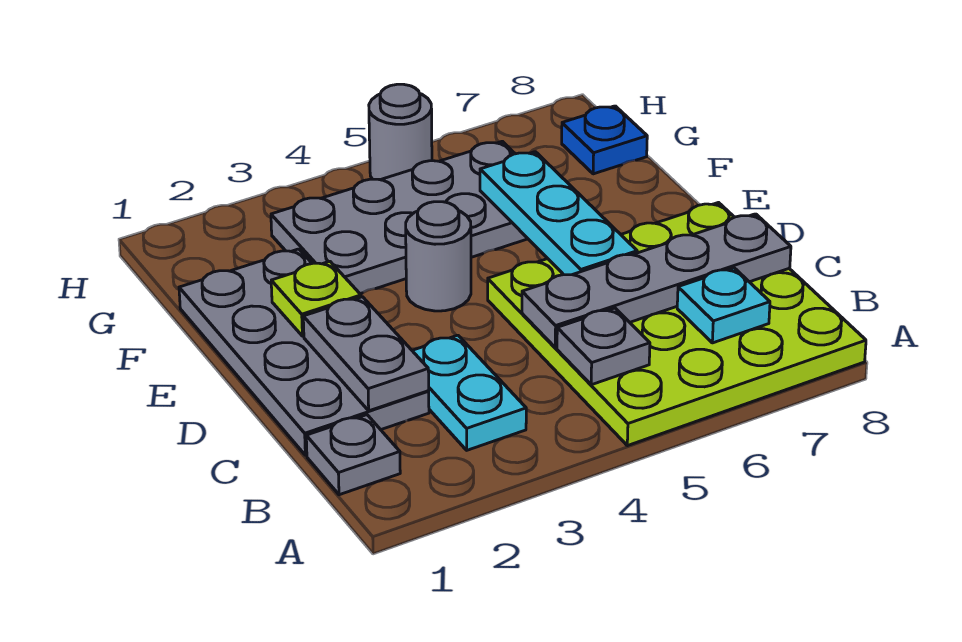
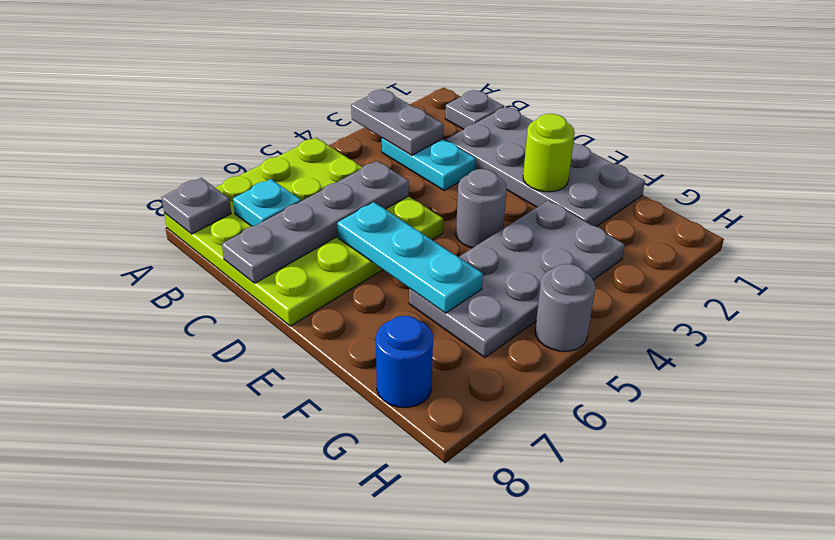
grey 1x1 plate [557,308,650,385] -> grey 1x1 plate moved to [161,178,231,234]
grey 1x2 plate [303,297,429,411] -> grey 1x2 plate moved to [351,89,443,155]
lime 1x1 plate [271,261,361,336] -> lime 1x1 round brick [523,114,575,192]
blue 1x1 plate [562,106,647,174] -> blue 1x1 round brick [376,316,433,407]

